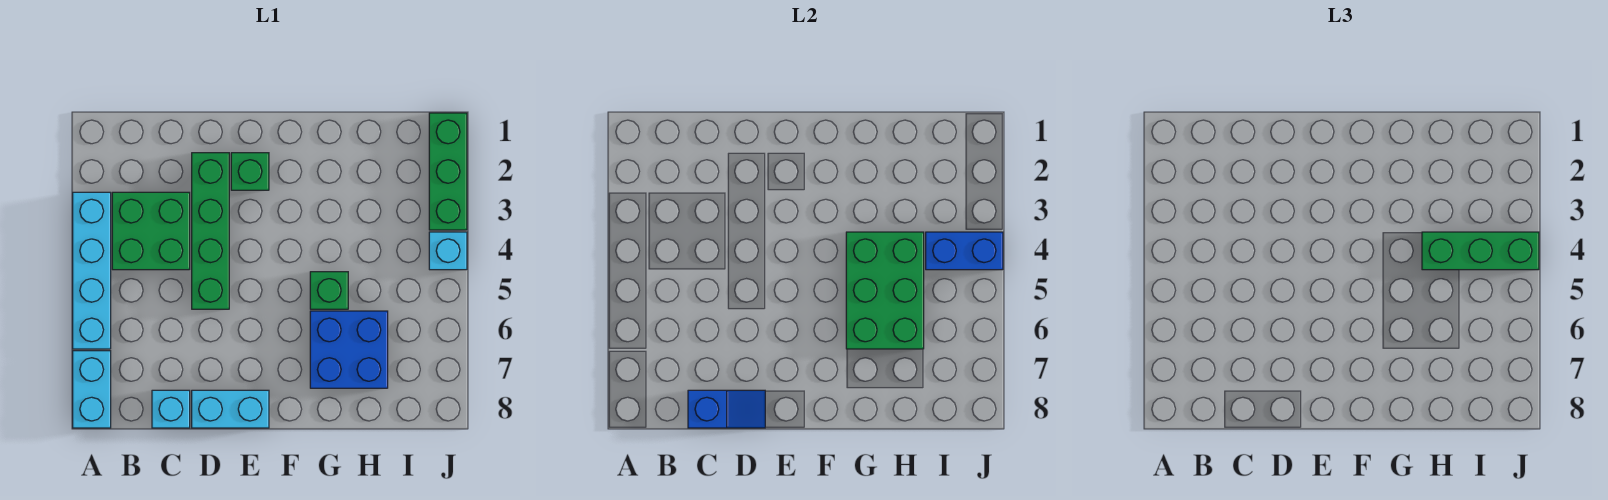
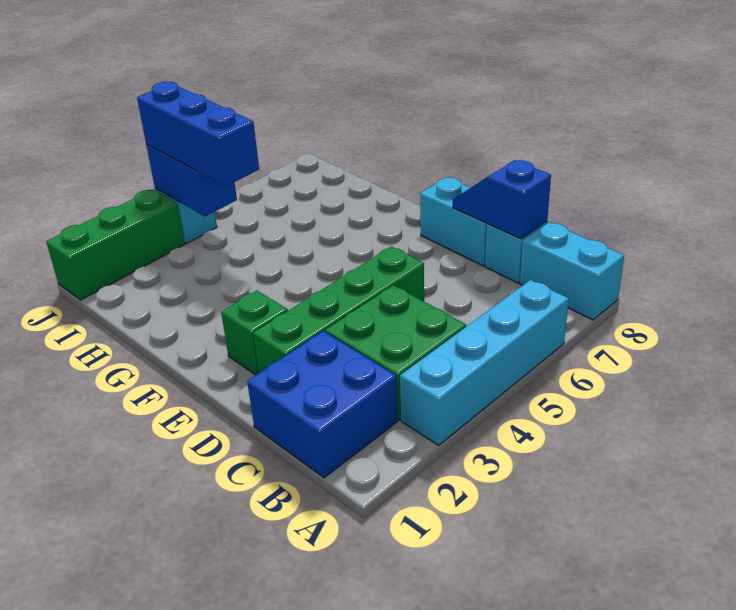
cyan 1x2 brick [73,351,111,428] -> cyan 1x2 brick turned to [520,222,624,320]
green 2x3 brick [846,232,924,349] -> none
green 1x1 brick [310,272,348,309] -> none
blue 2x2 brick [310,311,388,388] -> blue 2x2 brick moved to [247,331,398,478]
green 1x3 brick [1422,232,1539,270] -> blue 1x3 brick [137,82,259,186]

